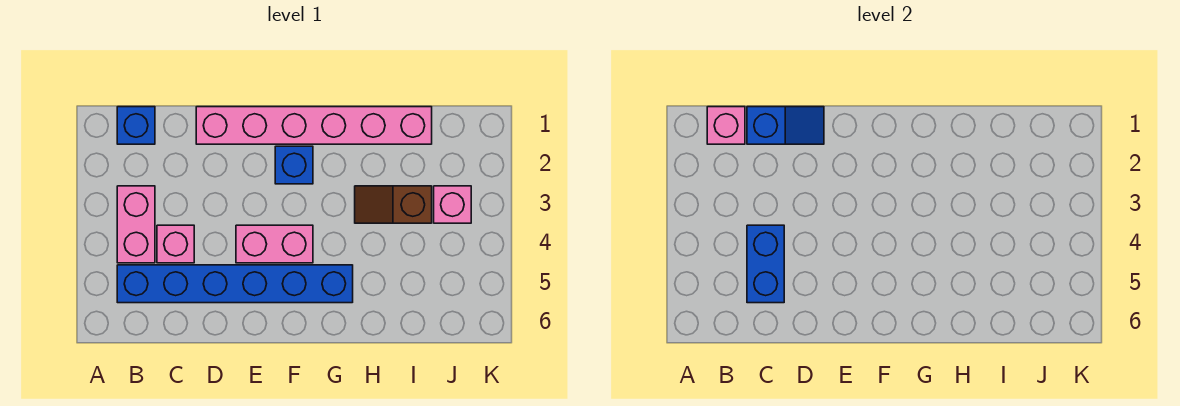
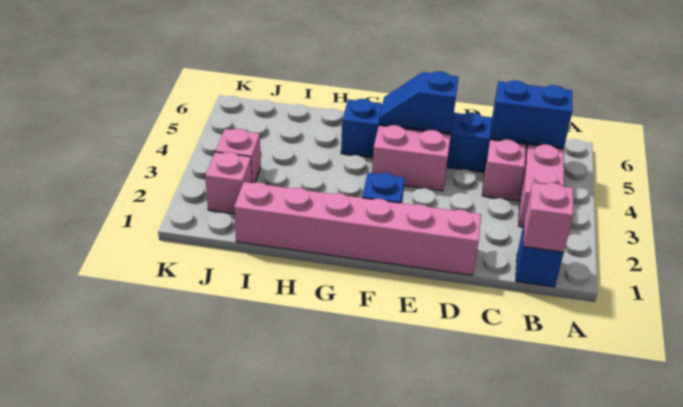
blue 1x2 slope [747,107,824,144] -> blue 1x2 slope moved to [379,71,459,133]
blue 1x2 brick [747,225,784,303] -> blue 1x2 brick turned to [490,80,572,148]
brown 1x2 slope [355,186,432,223] -> none
none -> pink 1x1 brick [205,152,252,214]

